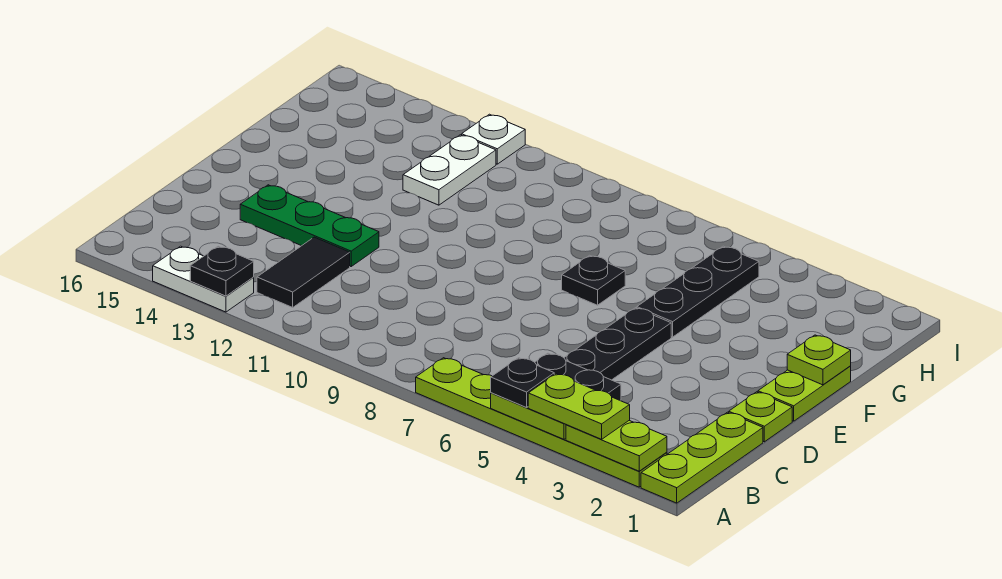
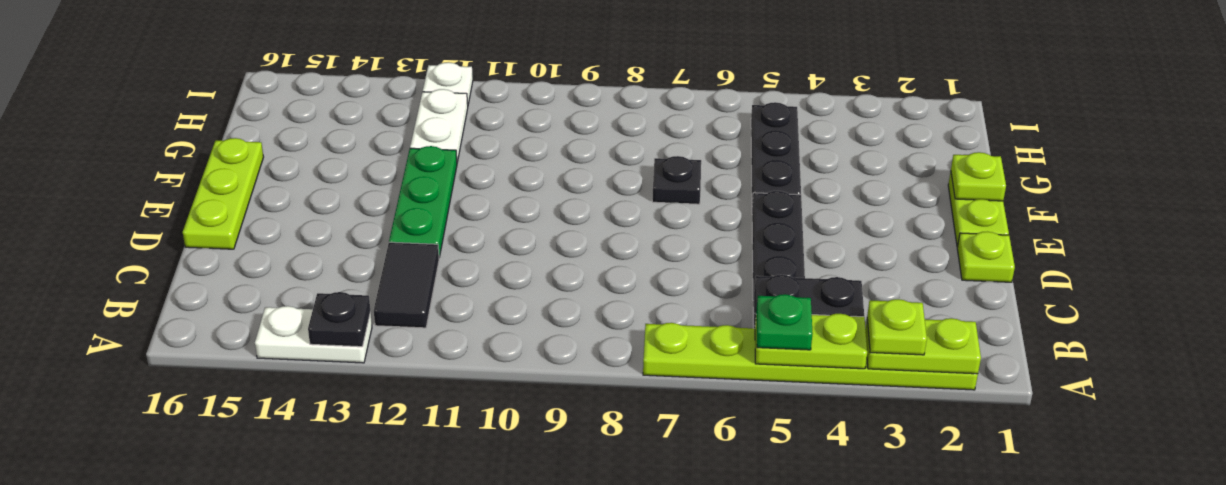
lime 1x3 plate [641,412,763,503] -> lime 1x3 plate moved to [183,138,263,249]
lime 1x2 plate [528,374,630,439] -> lime 1x1 plate [867,299,927,355]
black 1x1 plate [491,358,554,408] -> green 1x1 plate [756,294,813,350]
green 1x3 plate [240,185,379,266] -> green 1x3 plate turned to [389,146,457,257]

